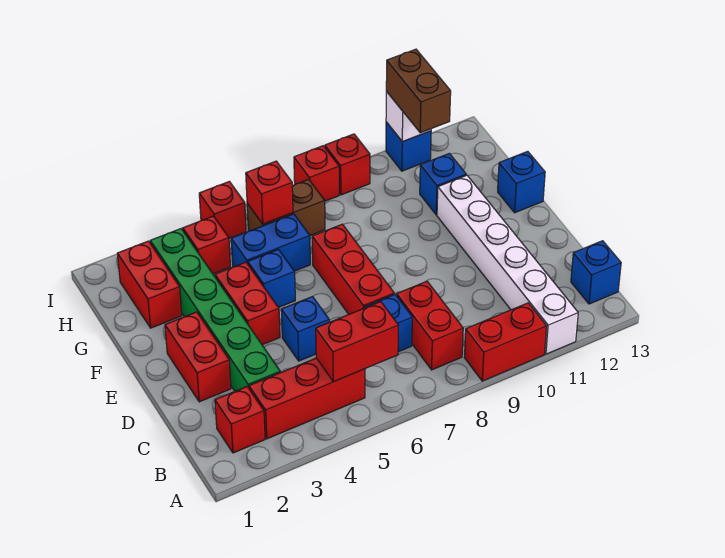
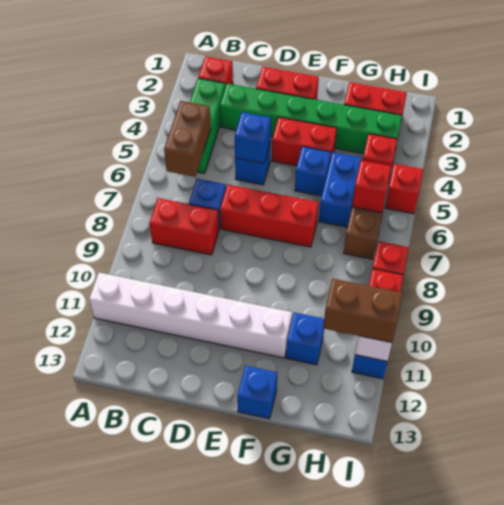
red 1x2 brick [464,303,547,381] -> none
red 1x3 brick [249,358,365,439] -> green 1x3 brick [190,78,225,174]
red 1x2 brick [316,302,398,382] -> brown 1x2 brick [164,101,211,177]
blue 1x1 brick [571,241,621,304] -> blue 1x1 brick moved to [235,112,271,164]

